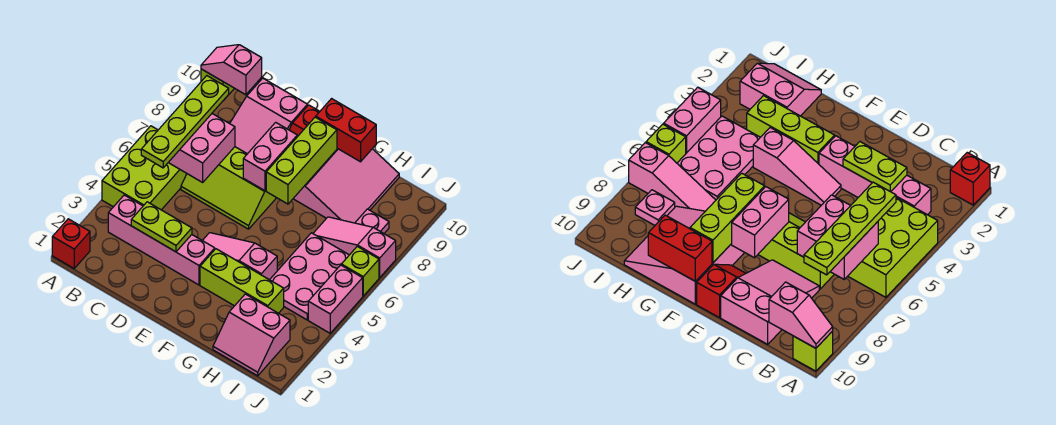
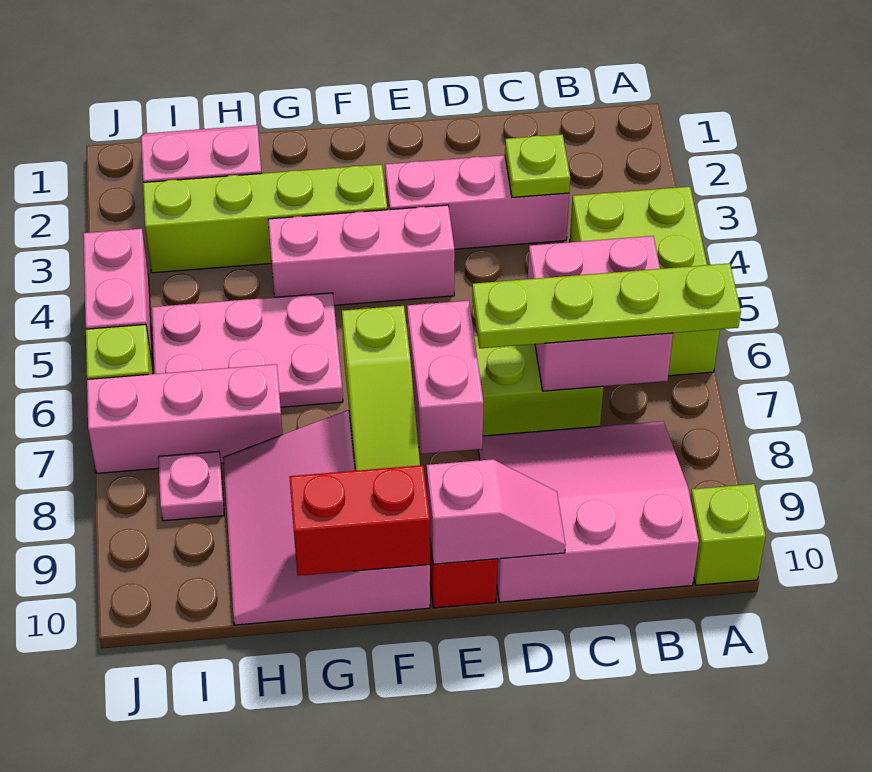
red 1x1 brick [52,219,90,268] -> none
pink 1x2 slope [201,45,262,95] -> pink 1x2 slope moved to [427,459,565,564]
pink 1x4 brick [108,195,215,285] -> pink 1x3 brick [385,155,569,249]
lime 1x4 plate [141,76,229,168] -> lime 1x4 plate turned to [472,263,741,348]
lime 1x2 plate [131,202,192,252] -> lime 1x1 plate [505,134,570,197]
pink 2x3 slope [230,78,307,154] -> pink 3x3 slope [478,421,699,602]
pink 1x3 slope [202,233,277,280] -> pink 1x3 brick [268,205,455,305]
lime 1x3 brick [200,249,284,313] -> lime 1x4 brick [143,164,387,273]
lime 1x3 brick [266,117,337,204] -> lime 1x3 slope [342,306,420,471]
pink 2x3 plate [270,233,349,320] -> pink 2x3 plate turned to [152,293,343,407]
pink 1x3 slope [313,217,396,277] -> pink 1x3 brick [87,364,283,473]

